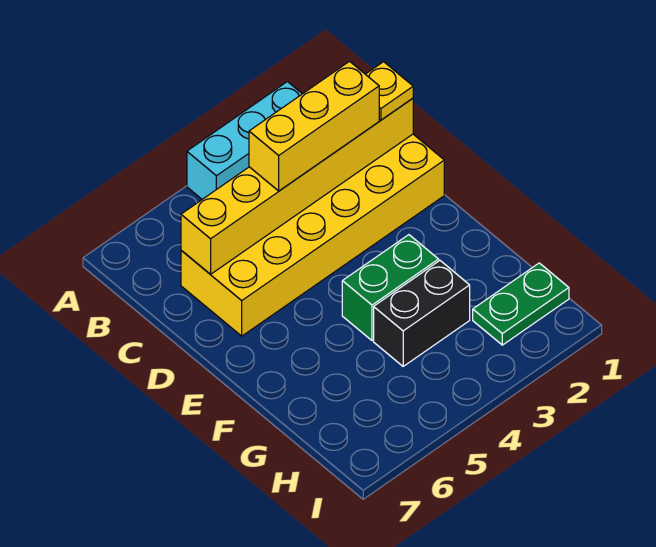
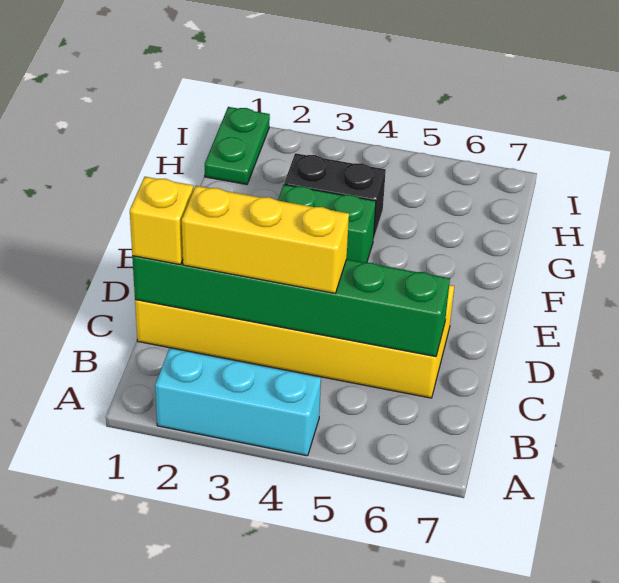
yellow 1x6 brick [181,98,413,274] -> green 1x6 brick [132,256,450,357]
yellow 1x1 plate [366,62,413,120] -> yellow 1x1 brick [130,177,193,265]
green 1x2 plate [473,263,569,345] -> green 1x2 plate turned to [205,107,270,185]

